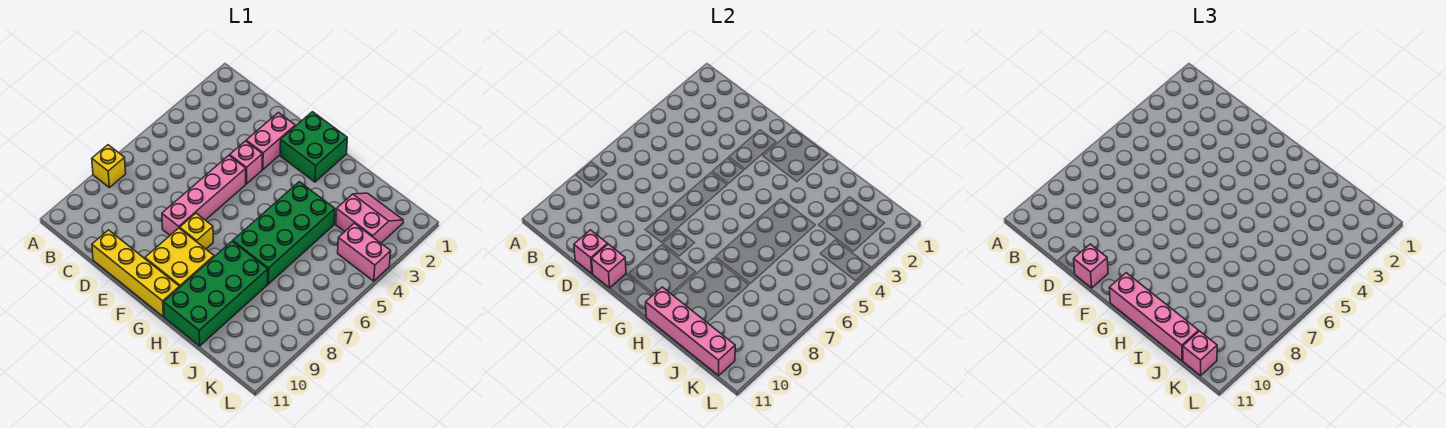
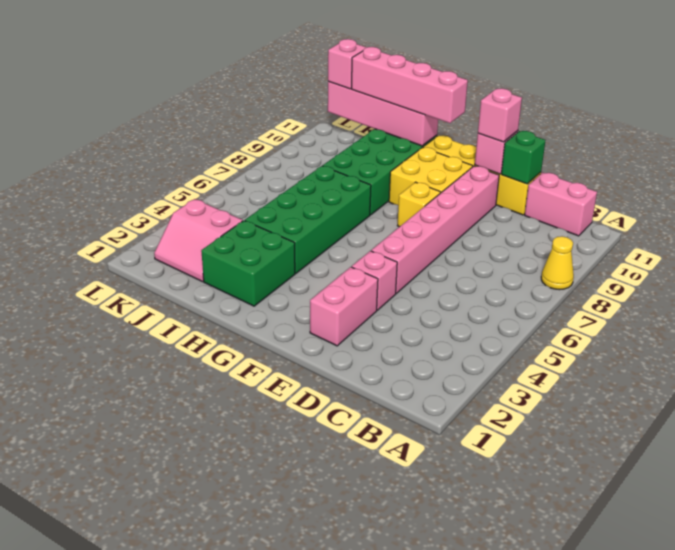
yellow 1x1 brick [92,145,126,188] -> yellow 1x1 cone [541,236,574,290]
pink 1x1 brick [574,230,608,274] -> green 1x1 brick [501,131,546,184]
pink 1x4 brick [162,156,246,235] -> pink 1x6 brick [371,166,499,294]
green 2x2 brick [280,112,347,182] -> green 2x2 brick moved to [201,221,295,306]
pink 1x2 brick [338,223,391,281] -> pink 1x2 brick moved to [525,172,597,236]

